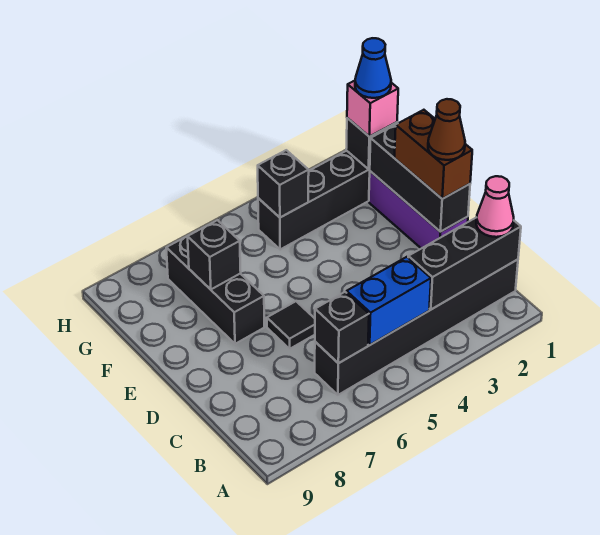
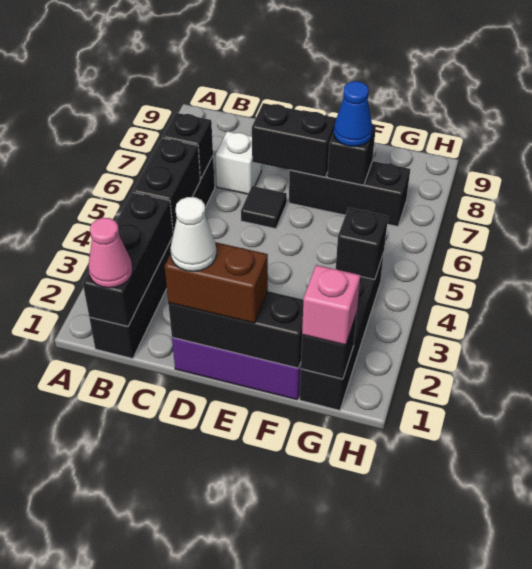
blue 1x2 brick [347,257,431,345] -> black 1x2 brick [133,138,200,234]
none -> white 1x1 brick [216,131,261,194]
brown 1x1 cone [428,99,465,160] -> white 1x1 cone [170,197,216,271]
none -> black 1x2 brick [252,103,336,177]
blue 1x1 cone [355,38,391,98] -> blue 1x1 cone moved to [334,81,373,147]

